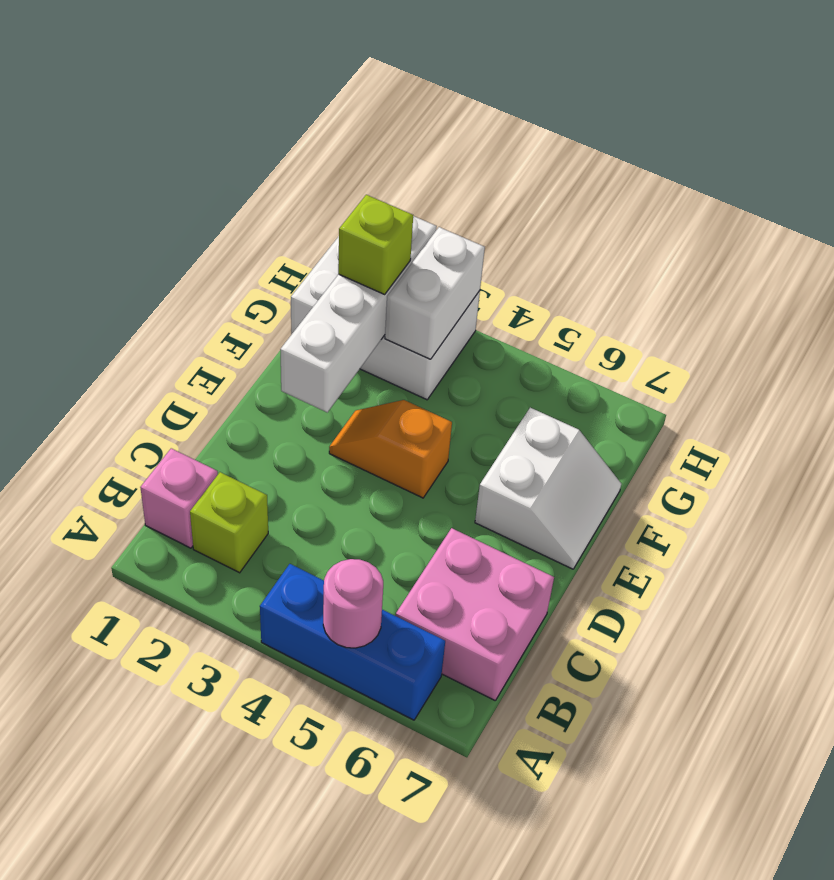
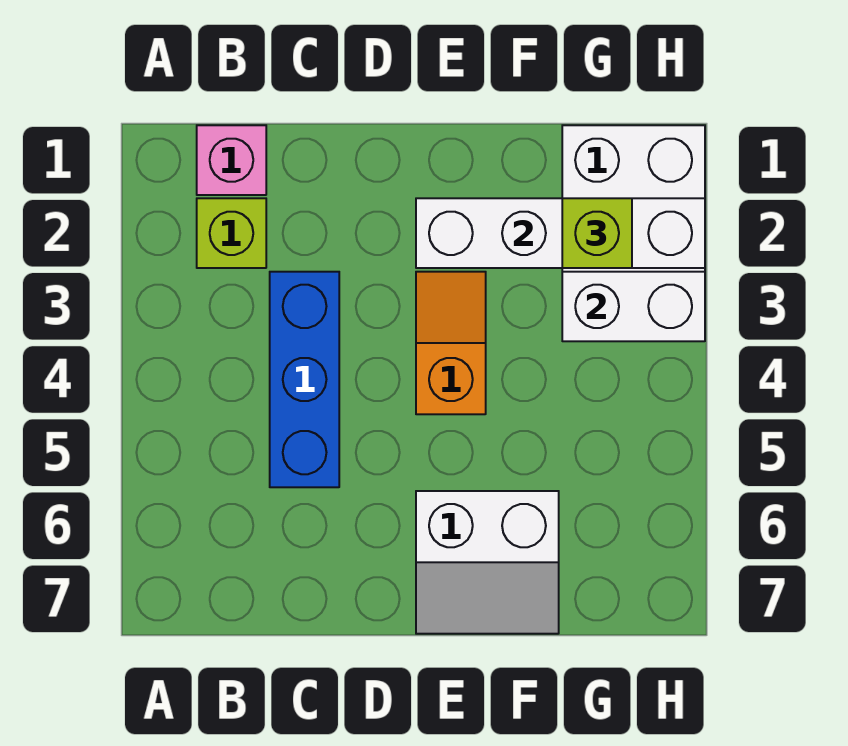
blue 1x3 brick [260,564,445,720] -> blue 1x3 brick moved to [270,272,339,487]
pink 1x1 round brick [323,559,383,648] -> none
pink 2x2 brick [396,528,554,701] -> none

